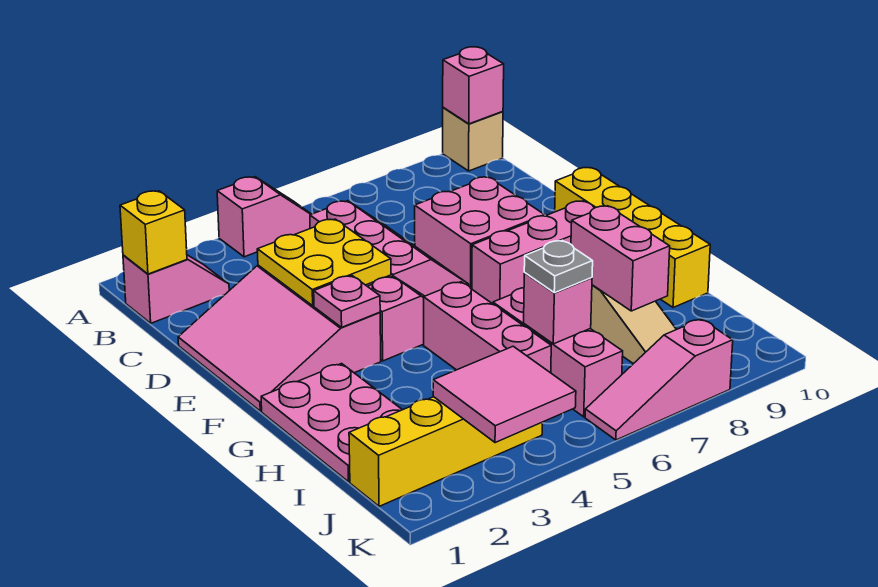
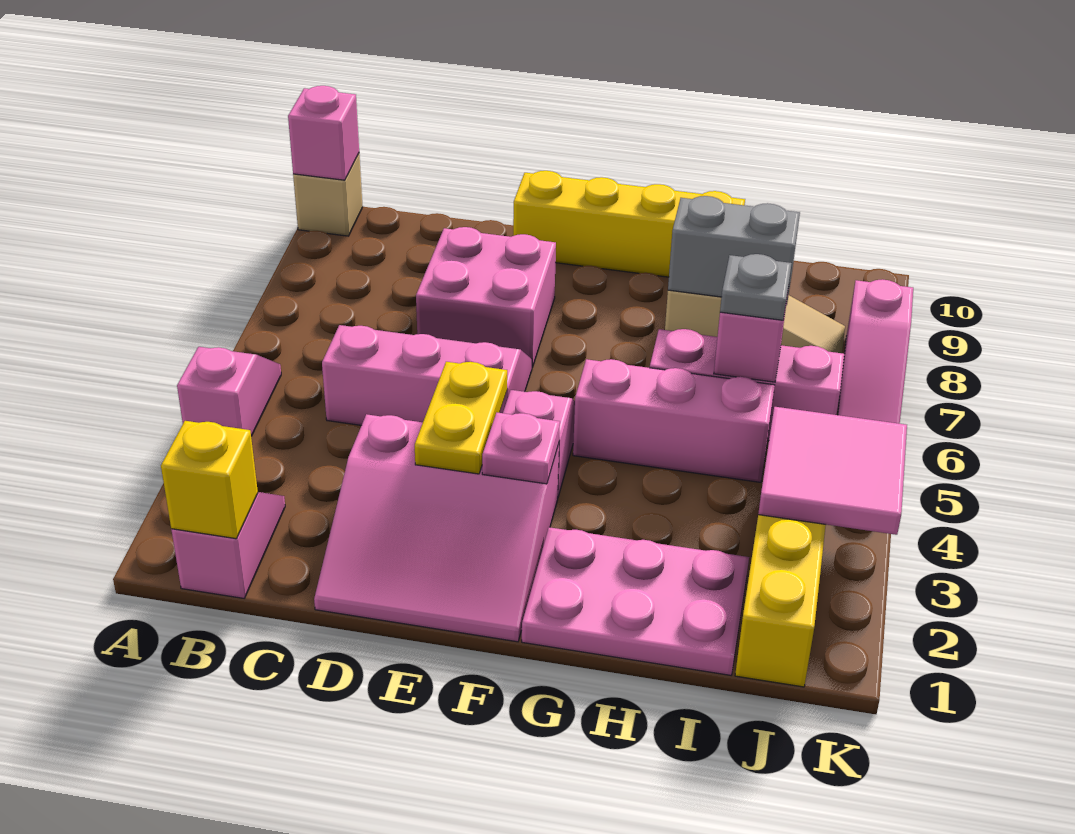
yellow 2x2 plate [257,219,391,306] -> yellow 1x2 plate [415,362,507,474]
pink 1x3 brick [472,201,594,304] -> none
pink 1x2 brick [571,206,670,311] -> grey 1x2 brick [668,196,800,305]

